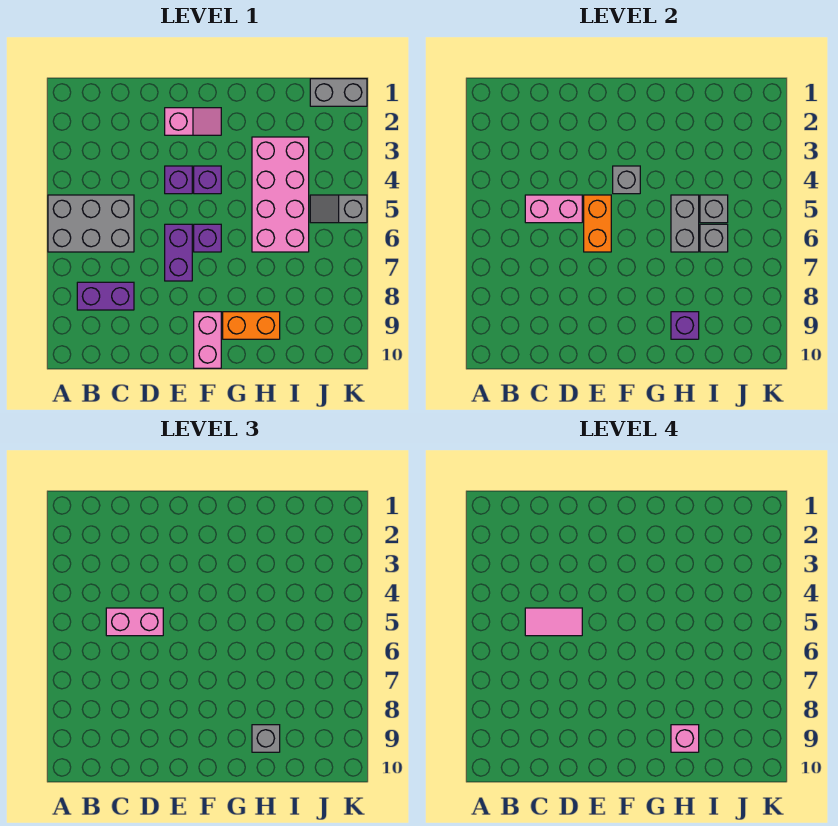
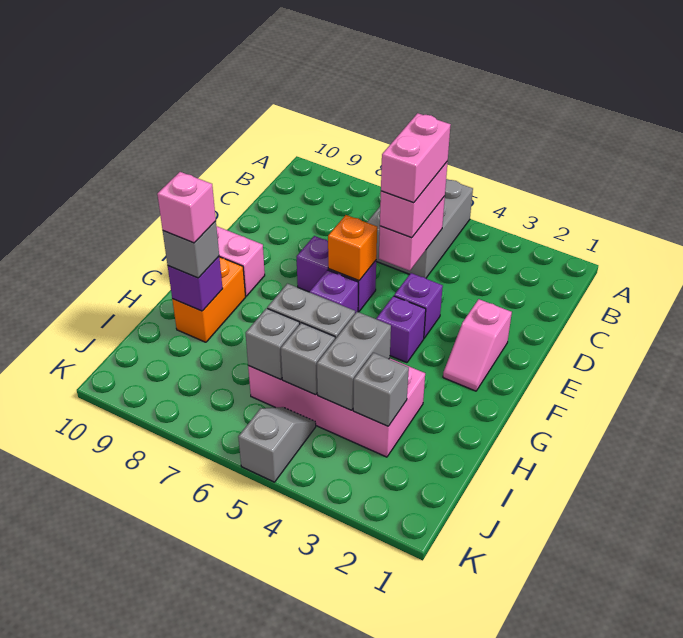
purple 1x2 brick [77,282,134,310] -> none
pink 1x2 tile [525,608,582,636] -> pink 1x2 brick [381,113,451,203]
orange 1x2 brick [584,195,611,252] -> orange 1x1 brick [328,215,377,281]
grey 1x1 brick [613,166,640,194] -> grey 1x1 brick moved to [353,353,409,426]
grey 1x2 brick [310,79,367,106] -> grey 1x2 brick moved to [317,312,391,410]

